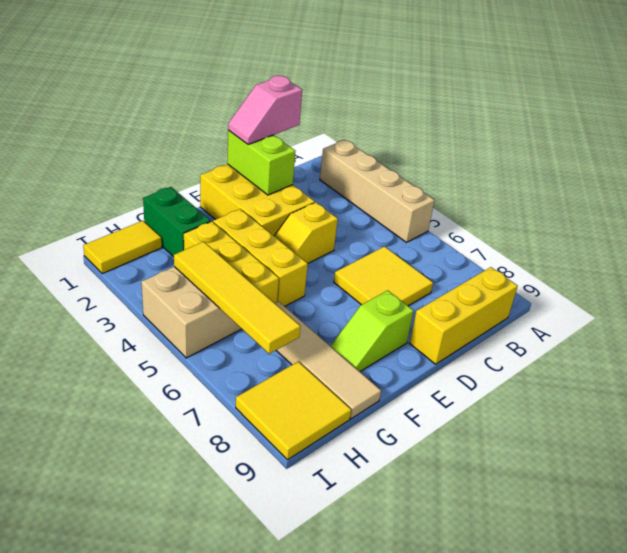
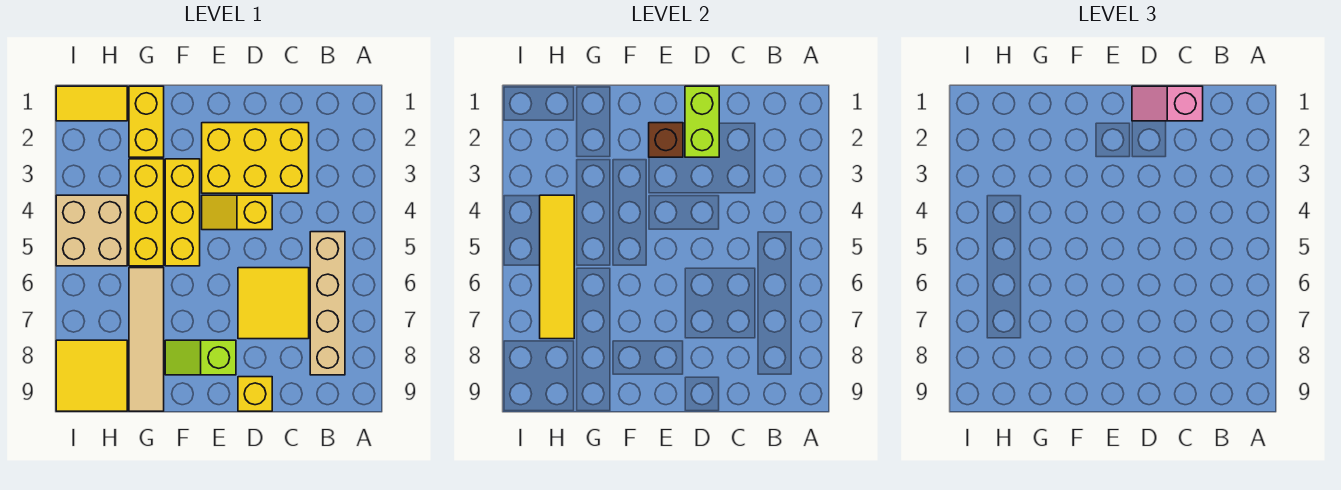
tan 1x4 brick [320,140,435,242] -> tan 1x4 brick moved to [310,232,345,375]
yellow 1x3 brick [410,267,518,364] -> yellow 1x1 brick [238,377,272,411]
yellow 2x3 brick [200,164,315,236] -> yellow 2x3 brick turned to [202,123,309,193]
none -> brown 1x1 brick [649,123,683,157]
green 1x2 brick [143,187,211,257] -> yellow 1x2 brick [129,86,164,157]

